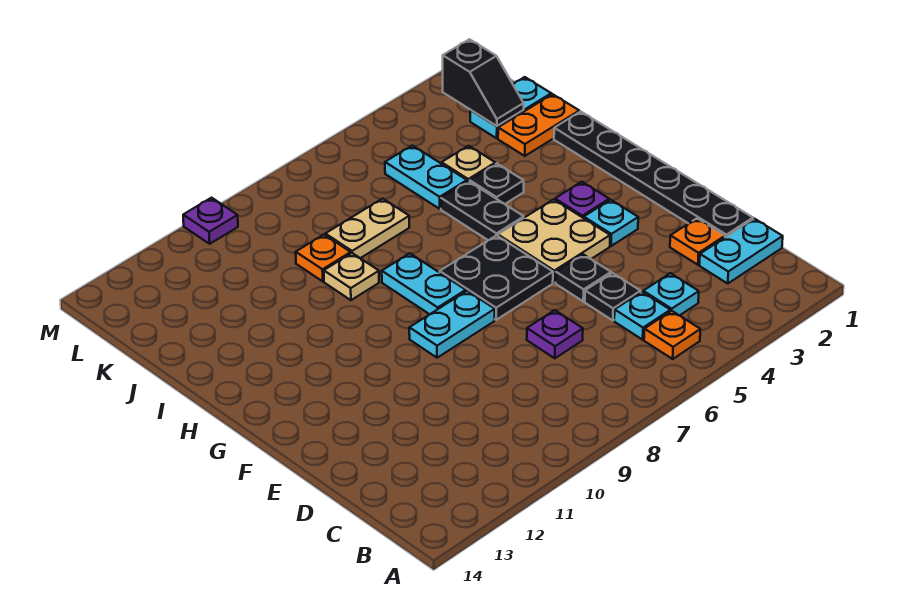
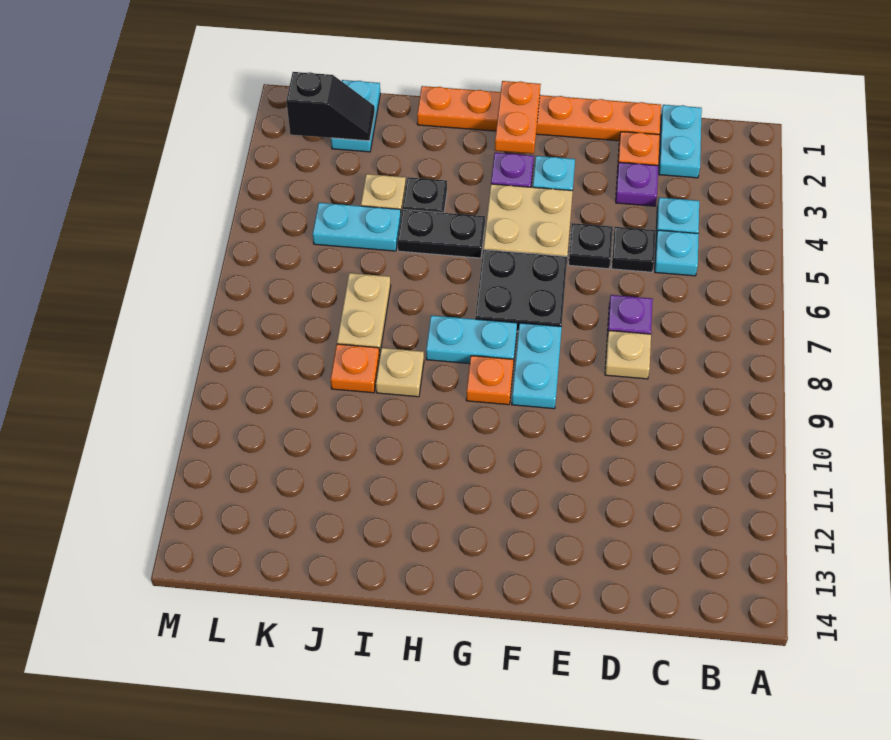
orange 1x1 plate [644,311,700,359] -> orange 1x1 plate moved to [466,356,514,405]
black 1x6 plate [554,111,753,237] -> orange 1x6 plate [417,86,661,141]
none -> tan 1x1 plate [605,331,651,379]
orange 1x2 plate [498,94,579,156] -> orange 1x2 plate moved to [495,81,541,154]
purple 1x1 plate [183,198,238,244] -> purple 1x1 plate moved to [616,162,658,206]

